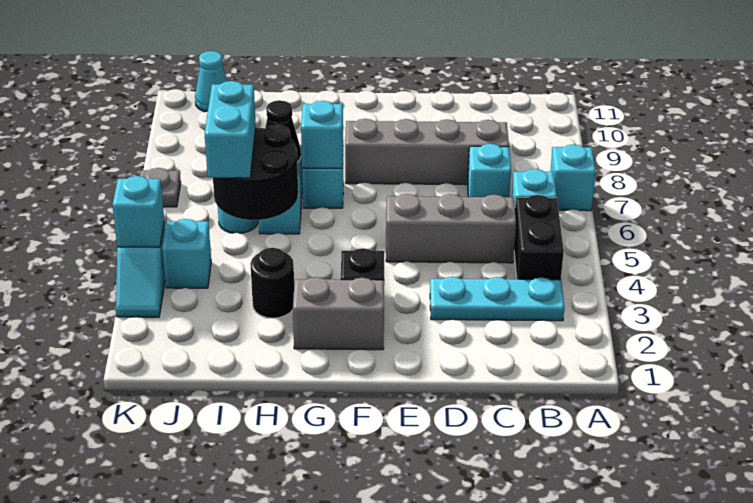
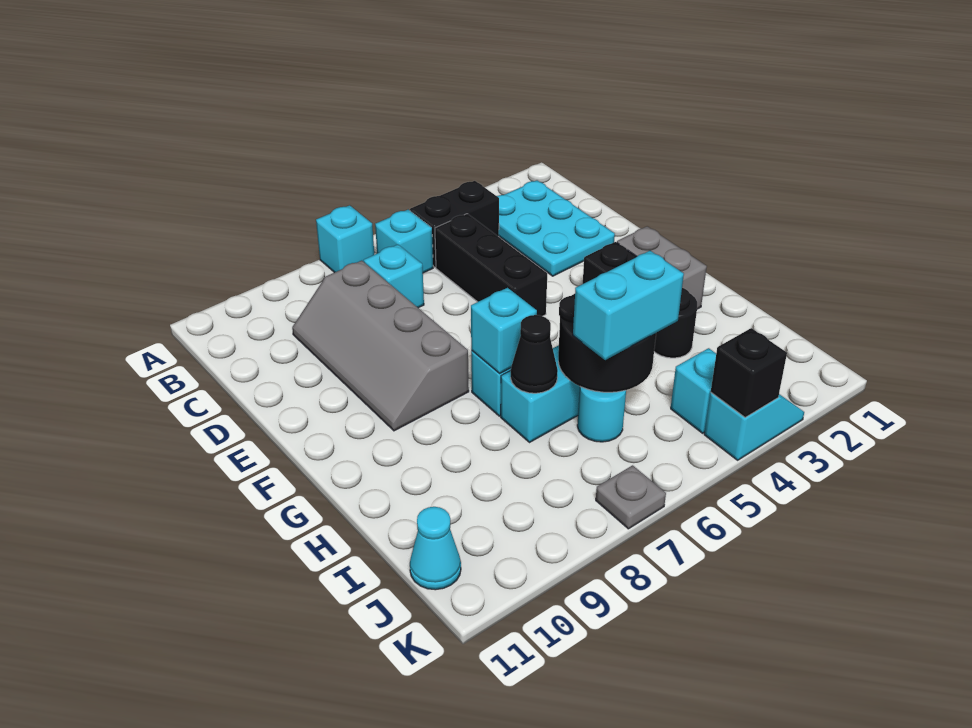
cyan 1x3 plate [430,277,565,321] -> cyan 2x3 plate [497,180,615,276]
grey 1x3 brick [386,194,516,263] -> black 1x3 brick [435,214,547,316]
cyan 1x1 brick [112,176,164,247] -> black 1x1 brick [711,328,787,418]

